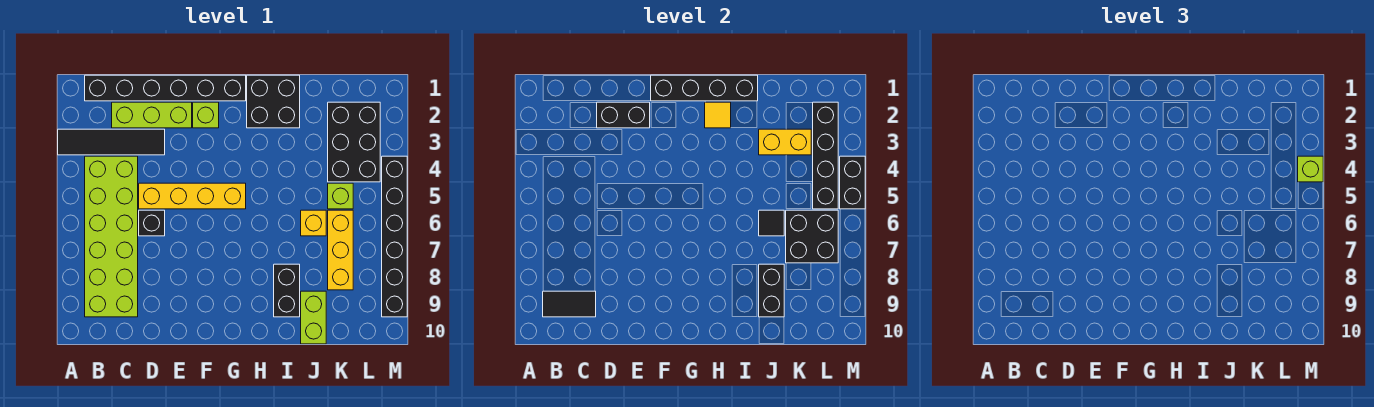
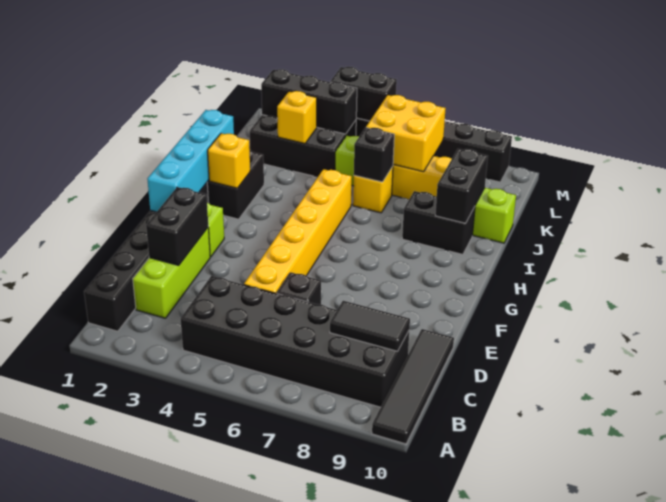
black 1x4 tile [58,129,165,155] -> black 1x4 tile moved to [372,329,454,444]
lime 2x6 brick [85,156,138,317] -> black 2x6 brick [181,276,409,407]
black 1x2 tile [543,291,596,317] -> black 1x2 tile turned to [330,301,410,351]
yellow 1x4 brick [139,183,246,209] -> yellow 1x6 brick [244,169,352,293]
black 1x4 brick [651,75,758,101] -> cyan 1x4 brick [147,110,234,212]
yellow 1x1 tile [705,102,731,128] -> yellow 1x1 brick [208,133,250,188]
yellow 1x2 brick [759,129,811,155] -> yellow 1x1 brick [277,91,317,144]
black 1x1 tile [759,210,784,236] -> black 1x1 brick [354,128,394,182]
black 1x2 brick [759,264,784,317] -> black 1x2 brick turned to [435,149,488,223]
black 2x2 brick [786,210,838,263] -> yellow 2x2 brick [366,95,446,172]
black 1x4 brick [813,102,838,209] -> black 1x3 brick [261,69,357,134]
lime 1x1 brick [1298,156,1323,182] -> none

